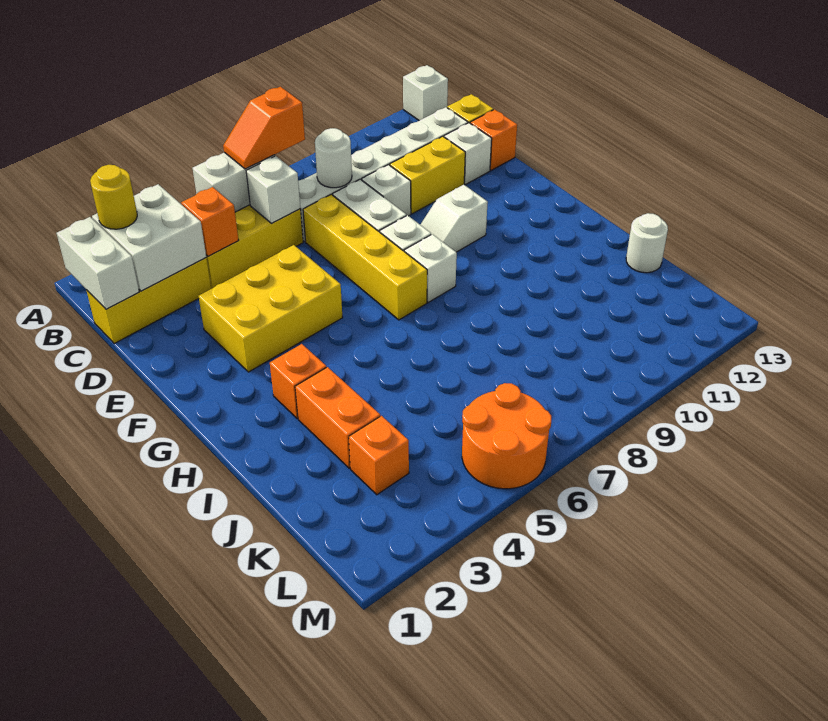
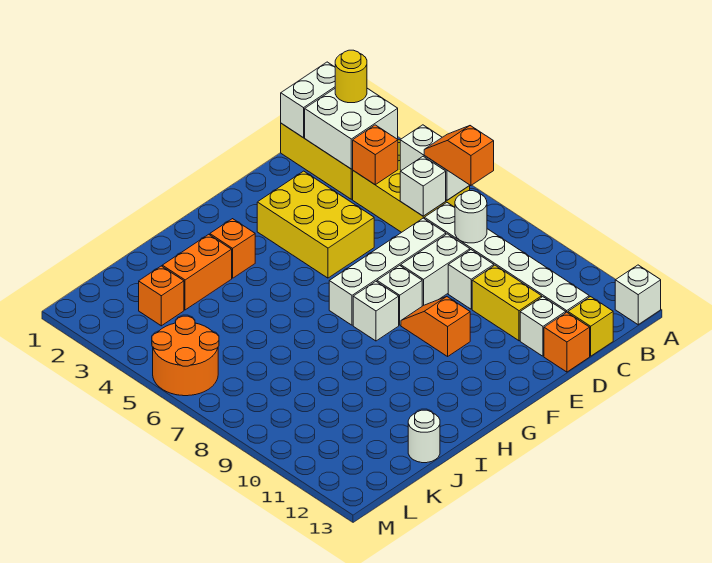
yellow 1x4 brick [303,194,427,320] -> white 1x4 brick [329,218,446,325]
white 1x2 slope [420,185,488,252] -> orange 1x2 slope [401,297,470,356]

